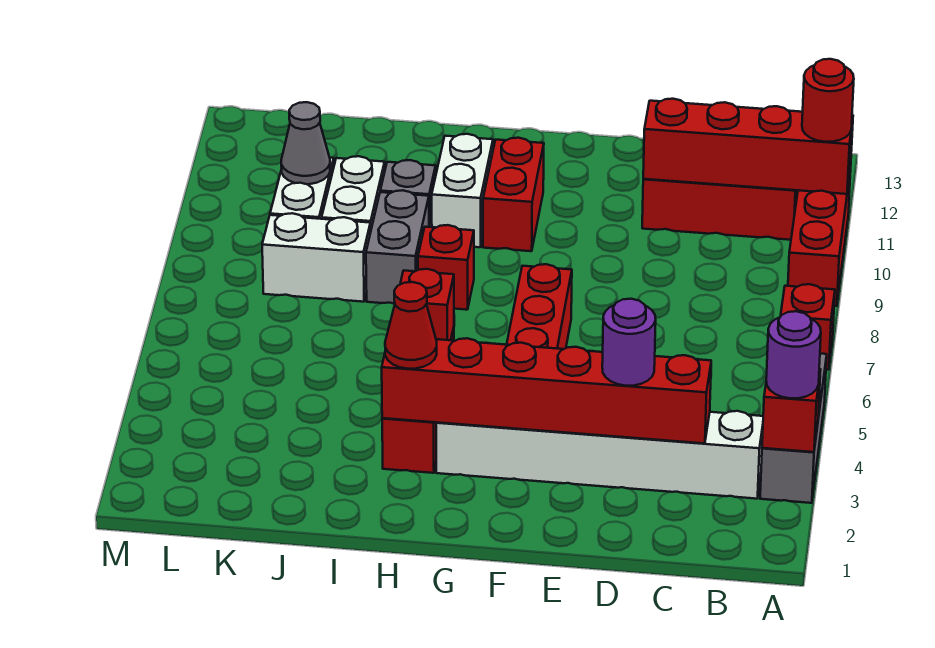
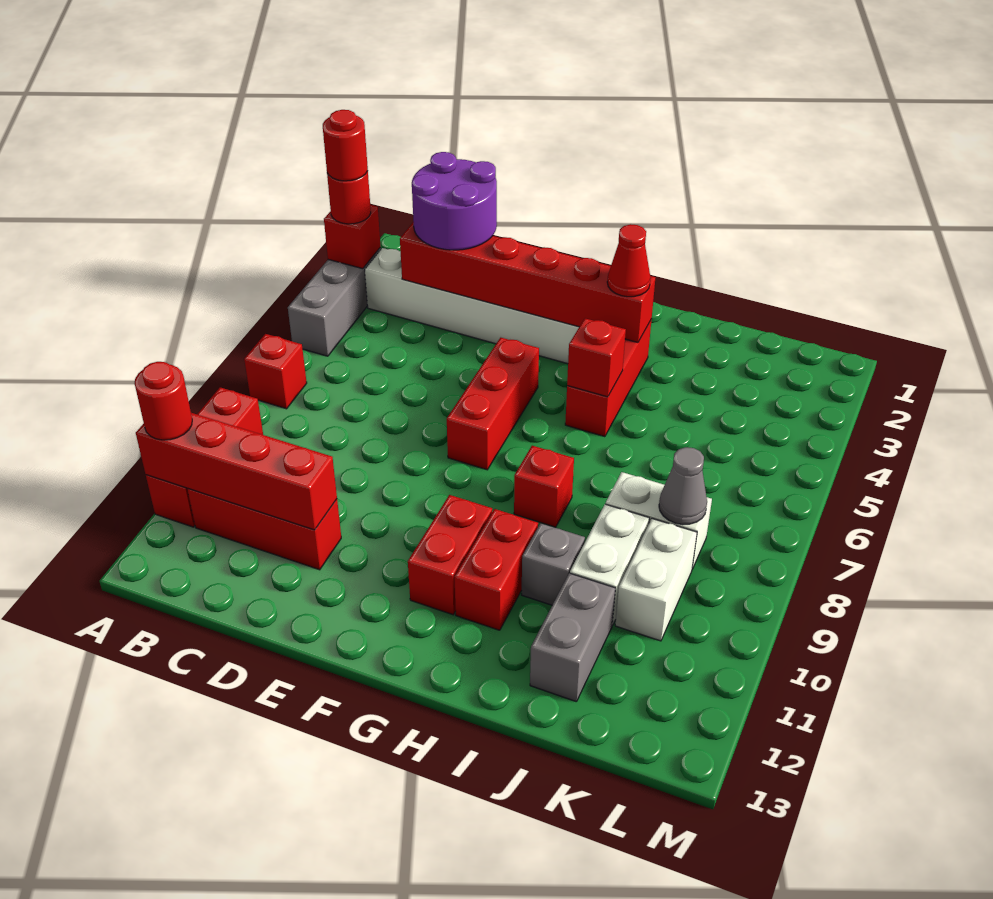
purple 1x1 round brick [766,311,821,398] -> red 1x1 round brick [327,171,371,224]
none -> red 1x1 round brick [323,110,368,181]
purple 1x1 round brick [602,299,656,386] -> purple 2x2 round brick [412,152,497,250]
white 1x2 brick [432,134,493,247] -> red 1x2 brick [455,509,538,630]
grey 1x2 brick [366,190,429,304] -> grey 1x2 brick moved to [530,573,615,702]
grey 1x1 cone [281,102,330,184] -> grey 1x1 cone moved to [659,447,707,525]

